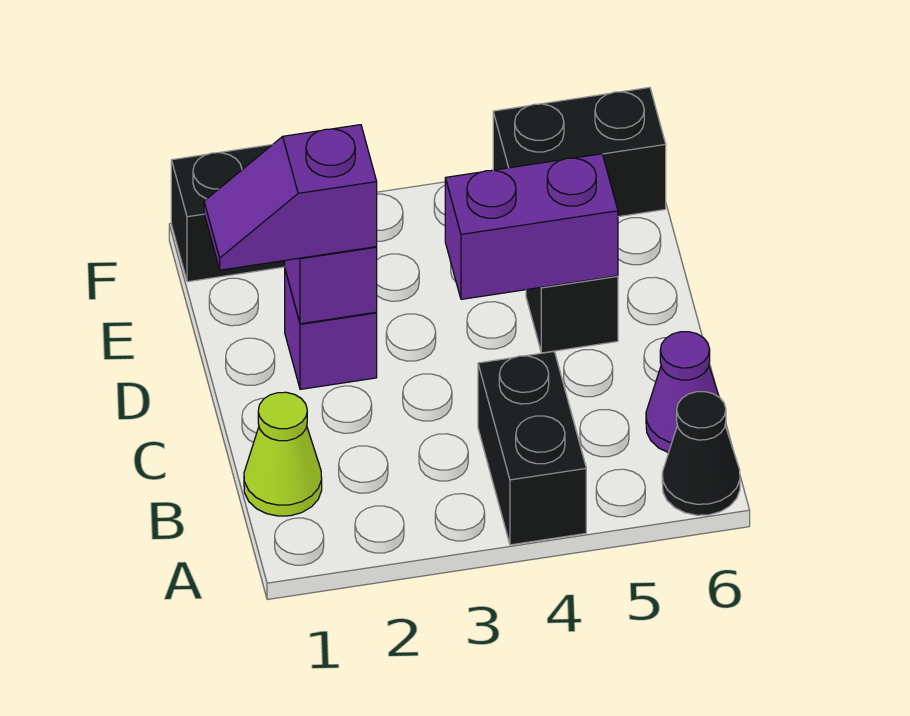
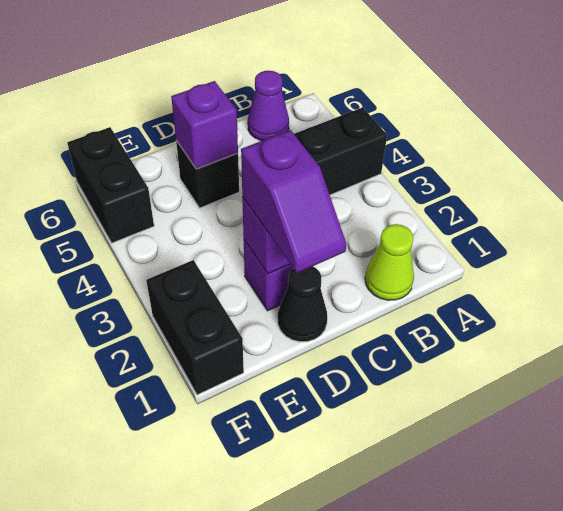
black 1x1 cone [662,392,740,515] -> black 1x1 cone moved to [278,266,327,342]
purple 1x2 brick [445,154,618,299] -> purple 1x1 brick [171,81,238,169]

